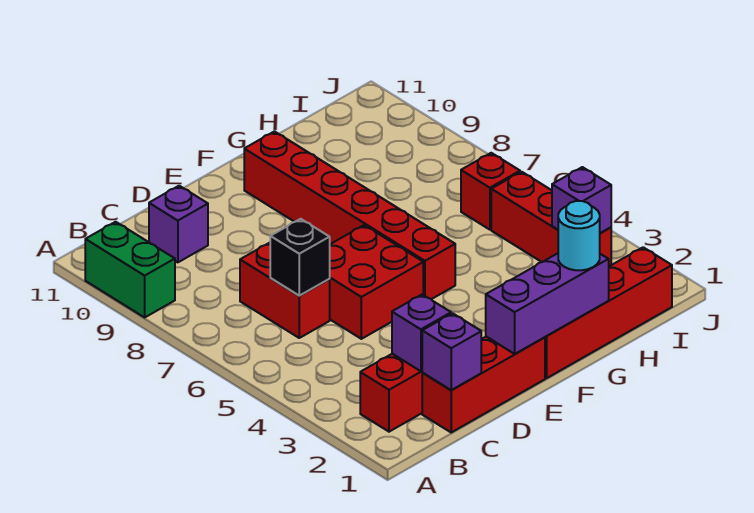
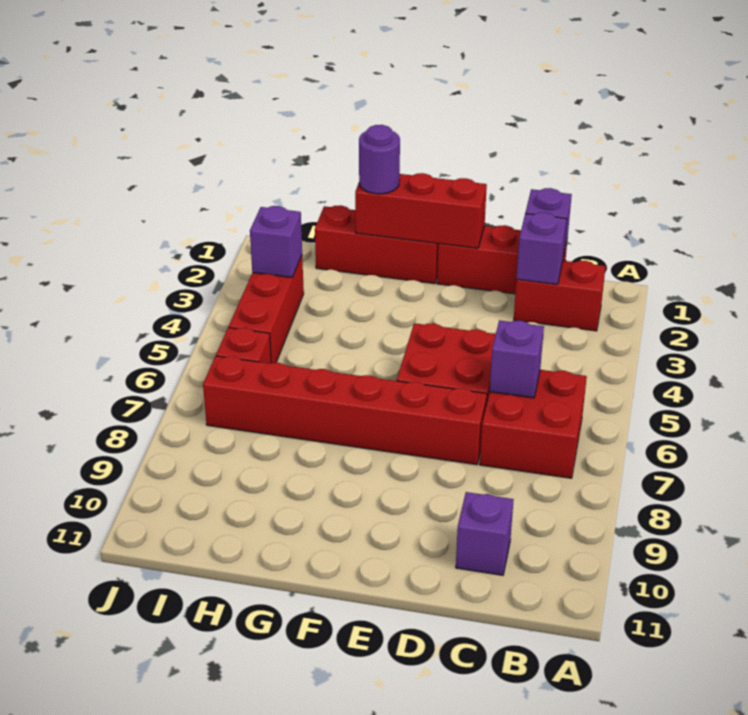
green 1x2 brick [85,222,175,317] -> none
red 1x2 brick [240,243,330,338] -> red 2x2 brick [480,370,587,478]
black 1x1 brick [270,219,330,296] -> purple 1x1 brick [490,320,544,398]
purple 1x3 brick [486,253,609,354] -> red 1x3 brick [355,173,487,248]
red 1x4 brick [545,247,672,378] -> red 1x3 brick [315,205,438,284]
red 1x6 brick [244,131,455,299] -> red 1x6 brick turned to [203,356,487,465]
cyan 1x1 round brick [558,201,600,270] -> purple 1x1 round brick [359,125,400,194]

